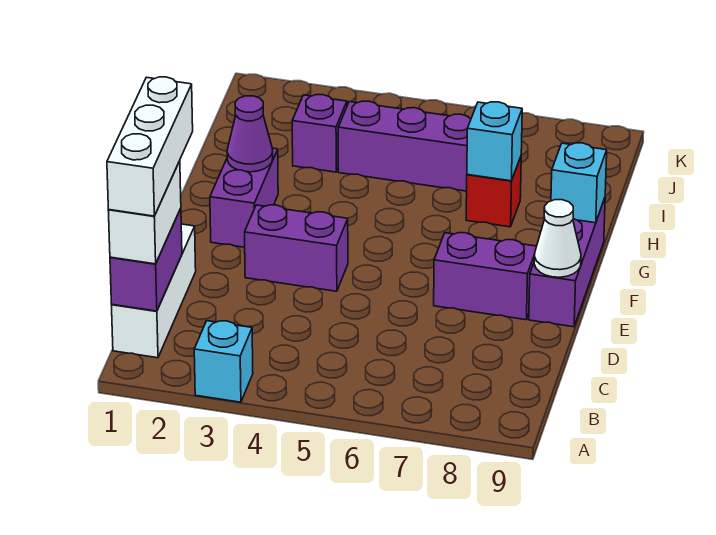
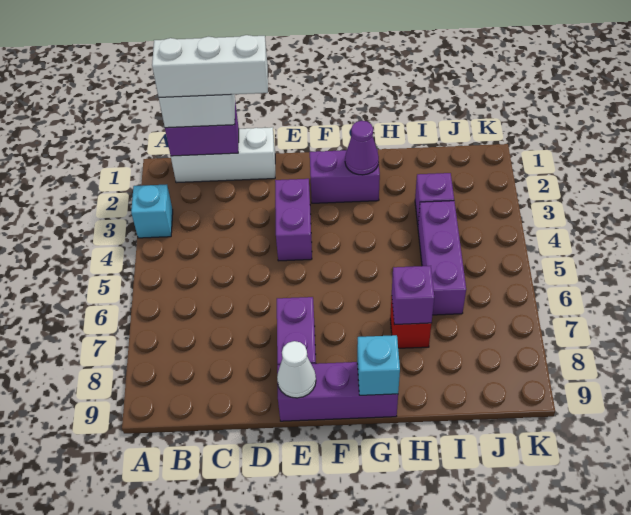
cyan 1x1 brick [467,102,522,181] -> purple 1x1 brick [392,266,434,325]

